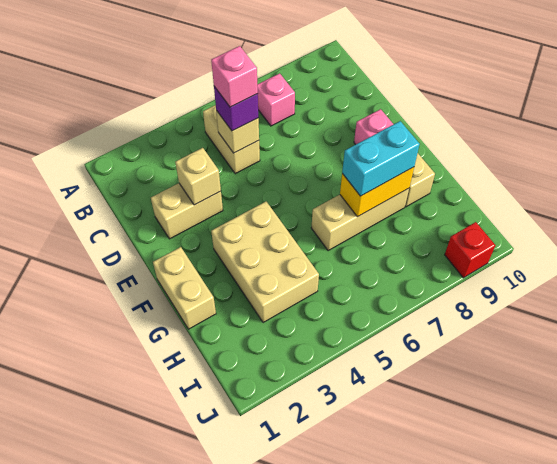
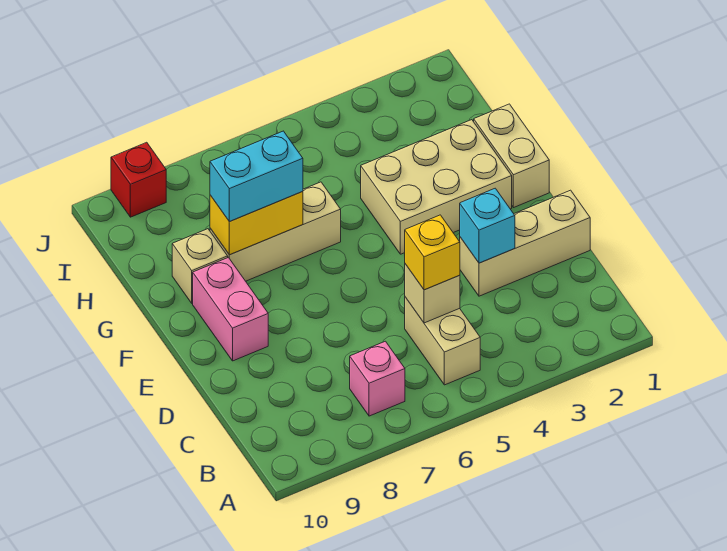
purple 1x1 brick [214,86,258,131] -> yellow 1x1 brick [405,215,460,290]
pink 1x1 brick [211,46,258,107] -> none
tan 1x2 brick [151,183,223,239] -> tan 1x3 brick [460,190,590,296]
tan 1x1 brick [175,148,221,205] -> cyan 1x1 brick [460,188,515,263]
tan 2x3 brick [211,202,319,323] -> tan 2x3 brick turned to [361,120,512,254]

